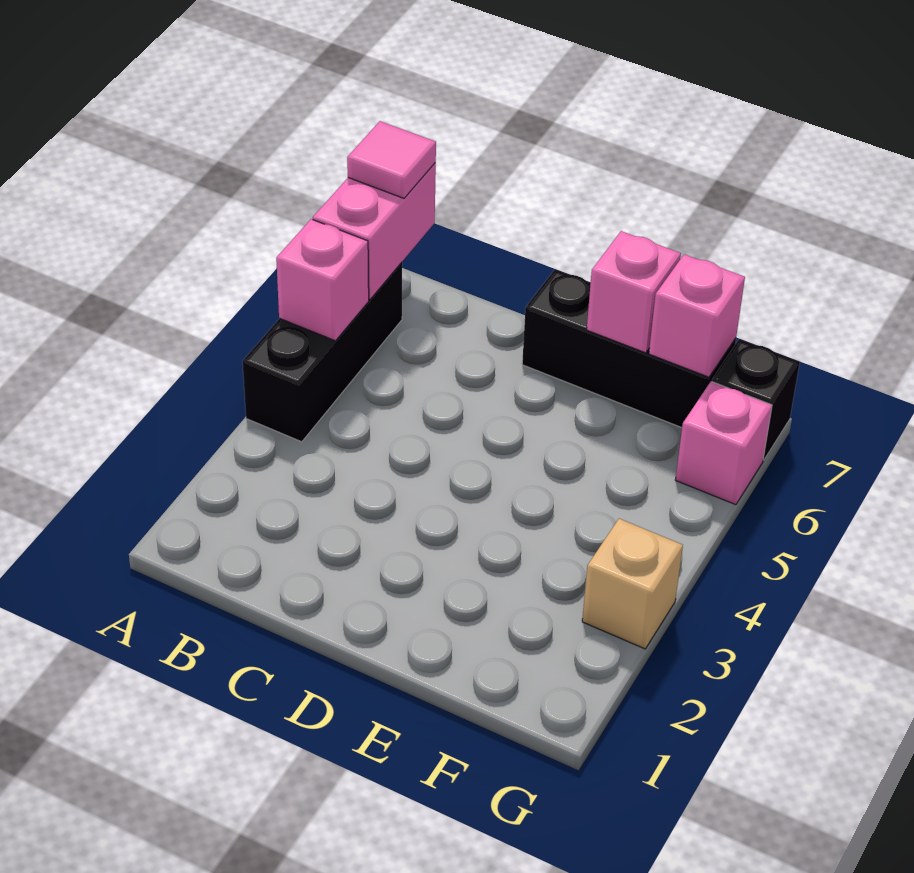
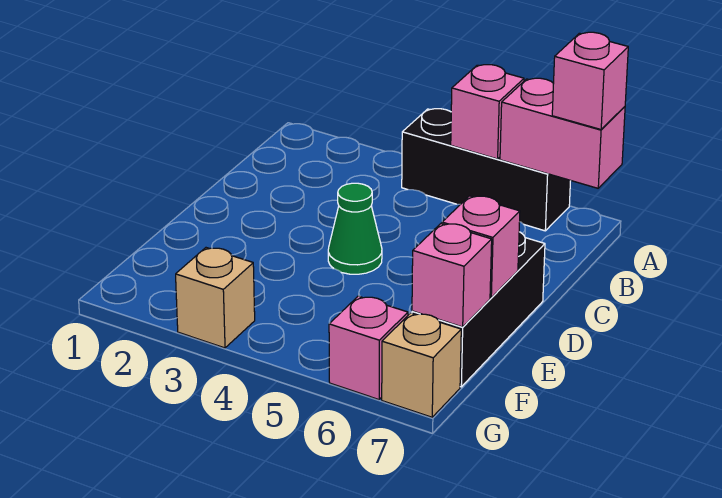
pink 1x1 tile [347,121,436,198] -> pink 1x1 brick [552,32,628,129]
none -> green 1x1 cone [328,183,382,274]
black 1x1 brick [712,339,800,460] -> tan 1x1 brick [382,313,461,417]

